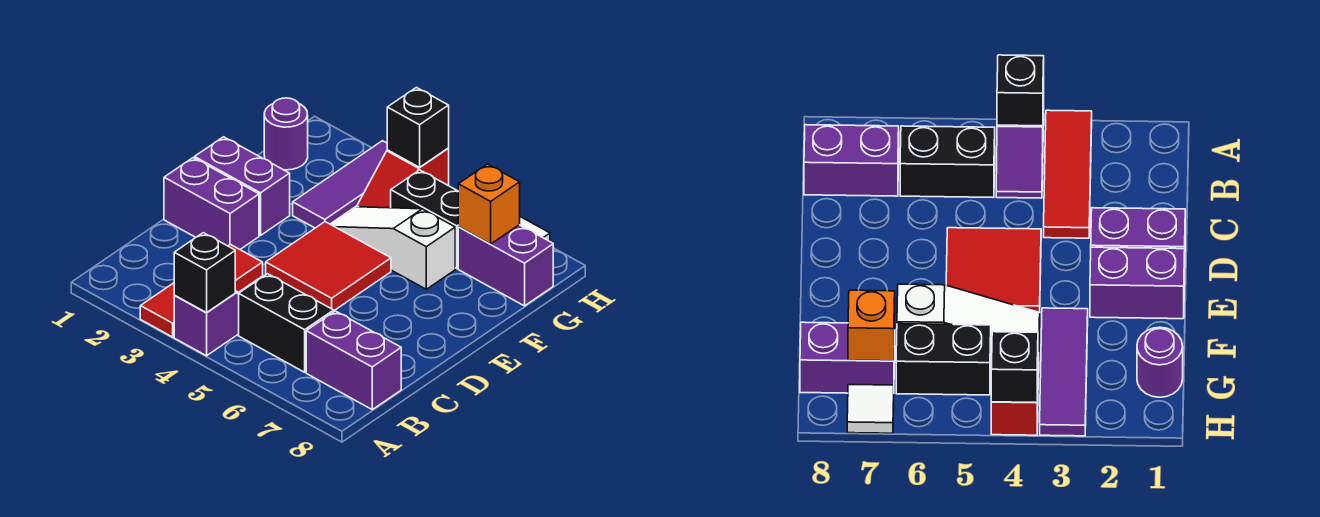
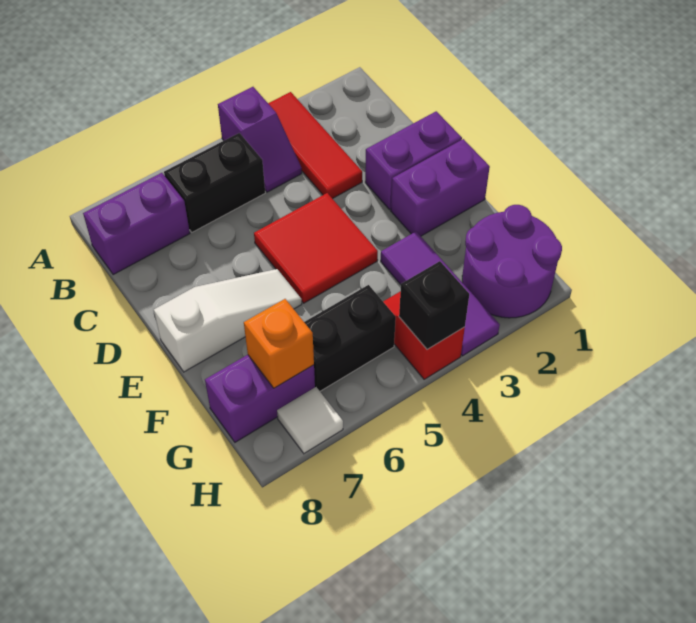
black 1x1 brick [174,233,235,313] -> none
white 1x3 slope [330,207,455,289] -> white 1x3 slope moved to [154,269,302,372]
purple 1x1 round brick [264,98,308,170] -> purple 2x2 round brick [462,205,562,318]

